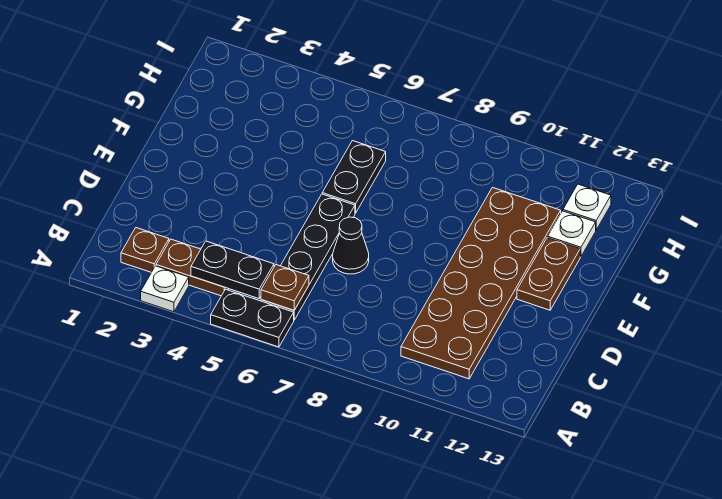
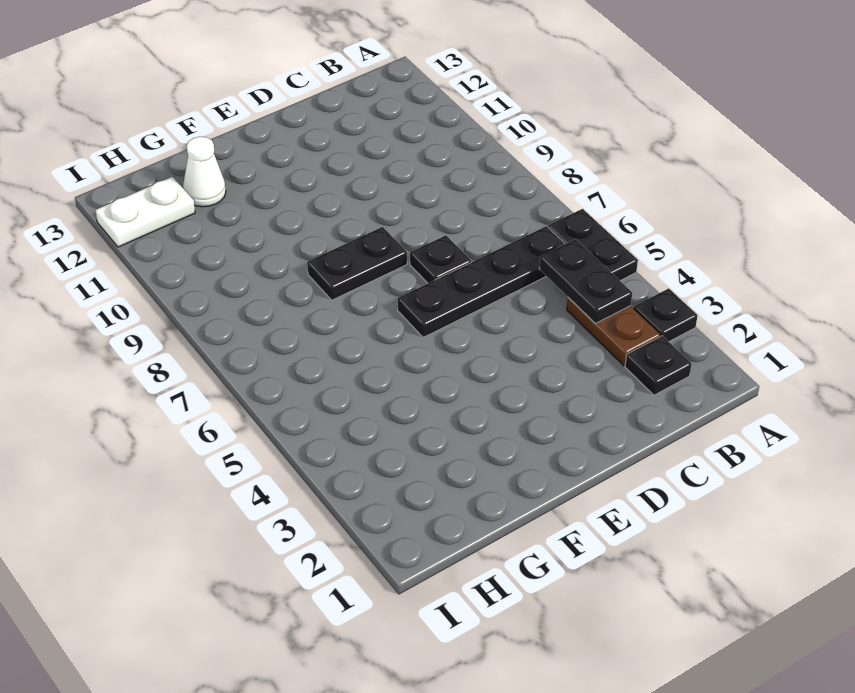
white 1x1 plate [141,266,189,312] -> black 1x1 plate [634,288,698,342]
brown 1x1 plate [121,228,169,272] -> black 1x1 plate [625,336,691,395]
brown 1x1 plate [261,265,309,310] -> none
brown 2x6 plate [401,188,561,379] -> none
black 1x1 cone [333,217,369,274] -> black 1x1 plate [410,235,471,283]
brown 1x2 plate [517,238,580,310] -> none
black 1x2 plate [322,141,386,213] -> black 1x2 plate moved to [307,227,407,300]
white 1x1 plate [548,211,596,257] -> white 1x1 cone [183,137,226,207]
white 1x1 plate [563,184,611,230] -> white 1x2 plate [96,177,195,247]

